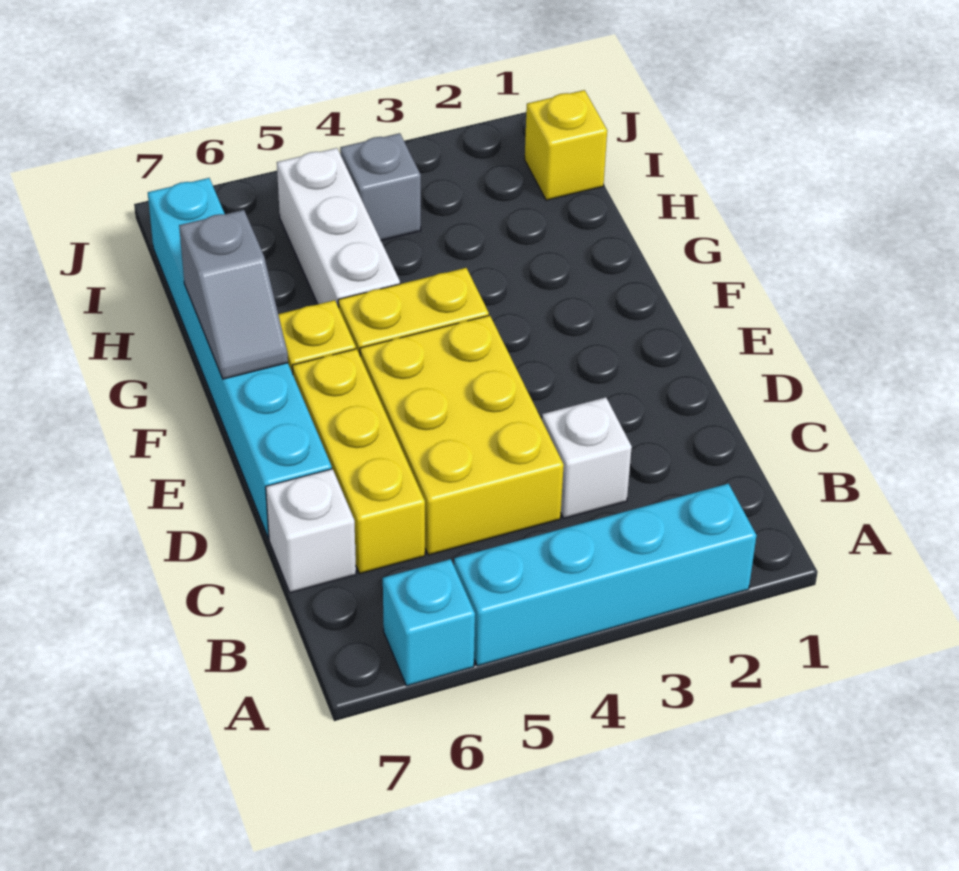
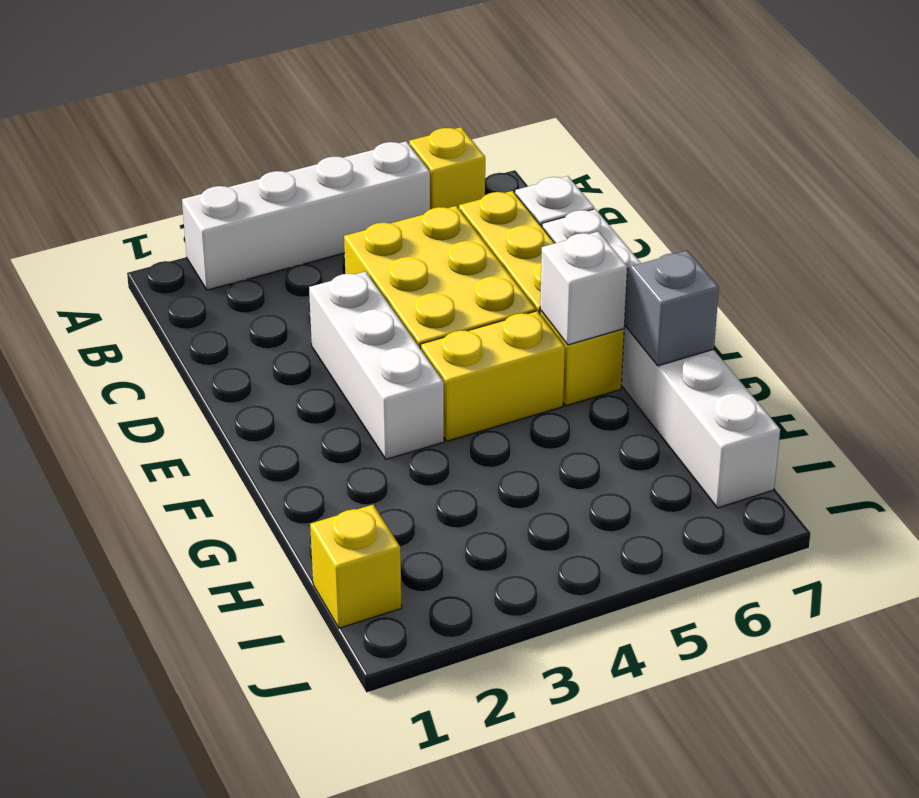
cyan 1x4 brick [454,484,756,666] -> white 1x4 brick [182,141,430,290]
cyan 1x1 brick [383,559,475,686] -> yellow 1x1 brick [409,127,485,209]
white 1x1 brick [542,397,632,518] -> white 1x1 brick moved to [540,232,627,345]
cyan 1x6 brick [148,178,332,538] -> white 1x6 brick [542,209,780,508]
white 1x3 brick [277,148,400,307] -> white 1x3 brick moved to [309,272,444,459]
grey 1x1 brick [340,133,421,240] -> none

